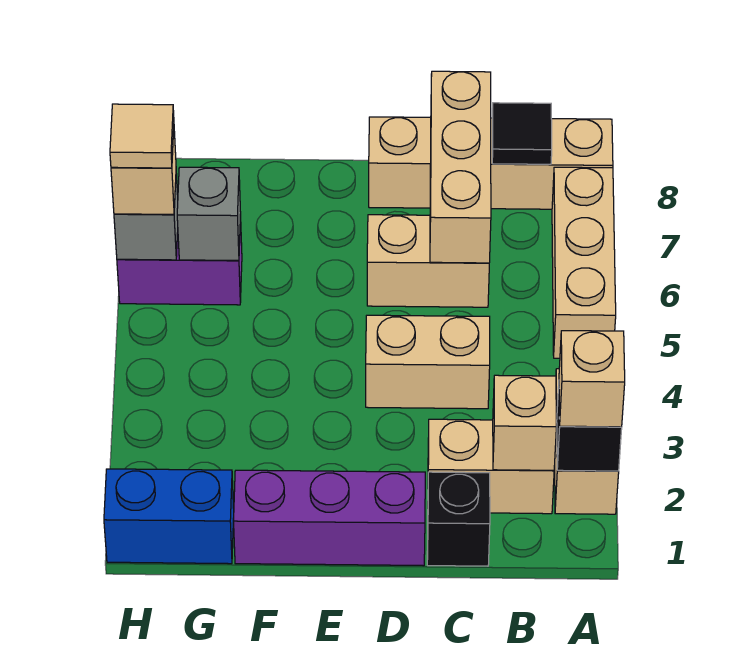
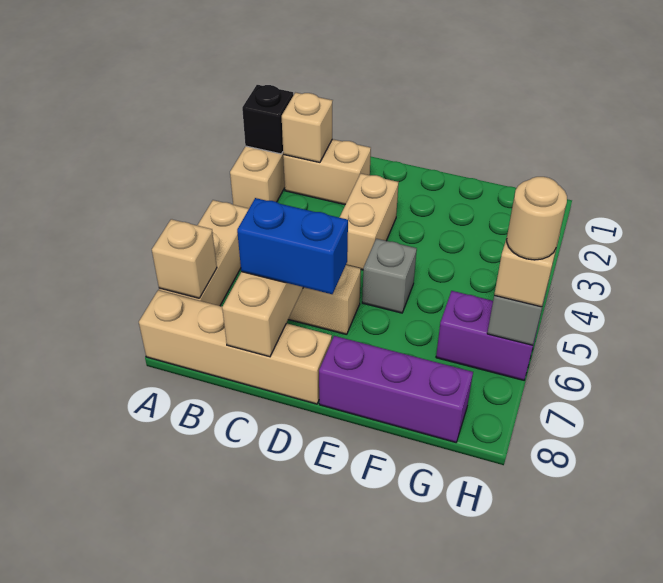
tan 1x1 brick [559,331,625,427] -> tan 1x1 brick moved to [152,219,217,298]
black 1x1 tile [492,103,552,164] -> none
black 1x1 brick [427,472,490,566] -> none
tan 1x2 brick [366,315,490,409] -> tan 1x2 brick turned to [339,174,399,270]
purple 1x3 brick [234,470,425,566] -> purple 1x3 brick moved to [319,336,473,442]
blue 1x2 brick [104,469,234,564] -> blue 1x2 brick moved to [237,198,348,294]
grey 1x1 brick [177,167,241,260] -> grey 1x1 brick moved to [362,239,417,313]
tan 1x1 tile [110,104,174,168] -> tan 1x1 round brick [507,177,567,260]

